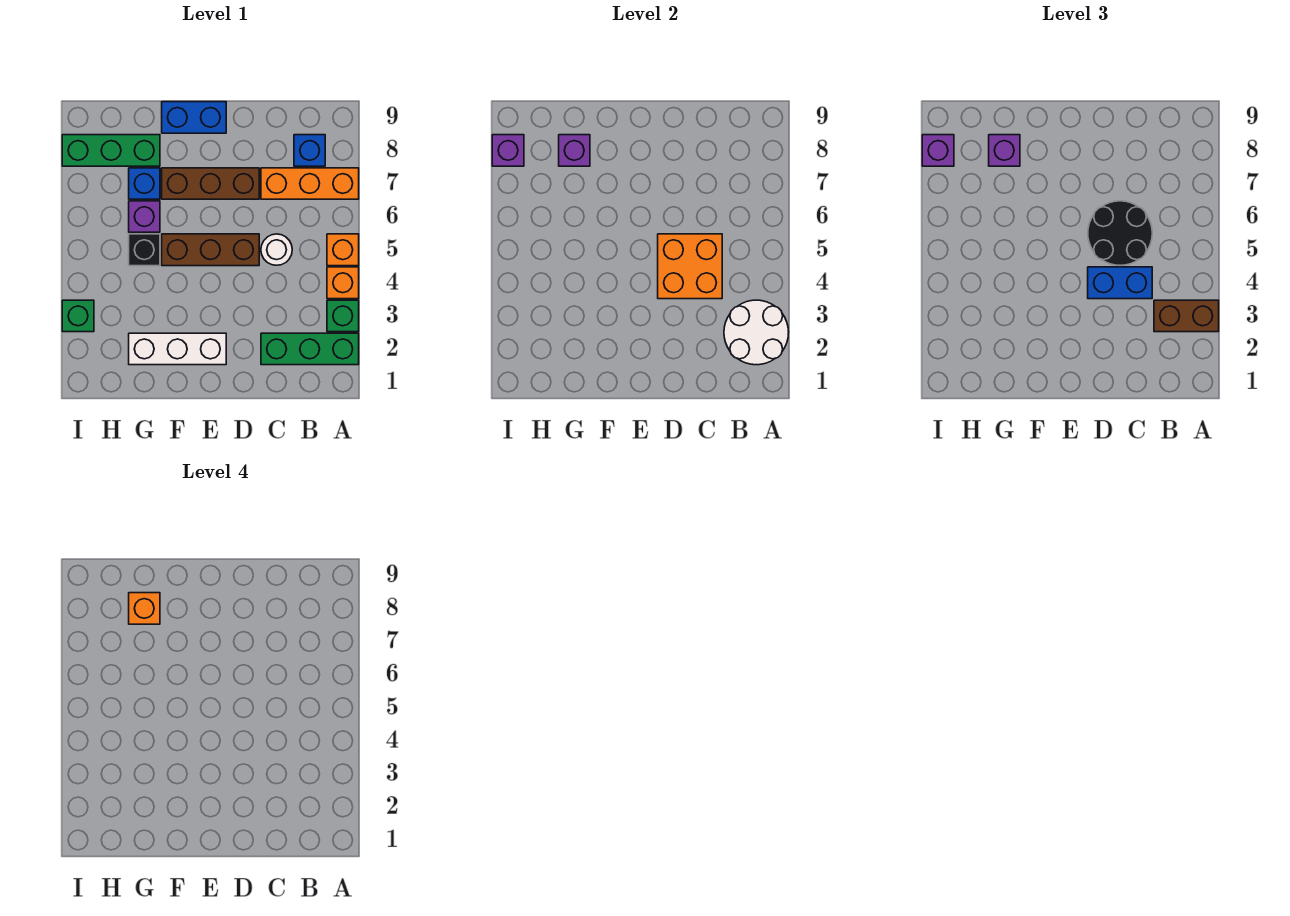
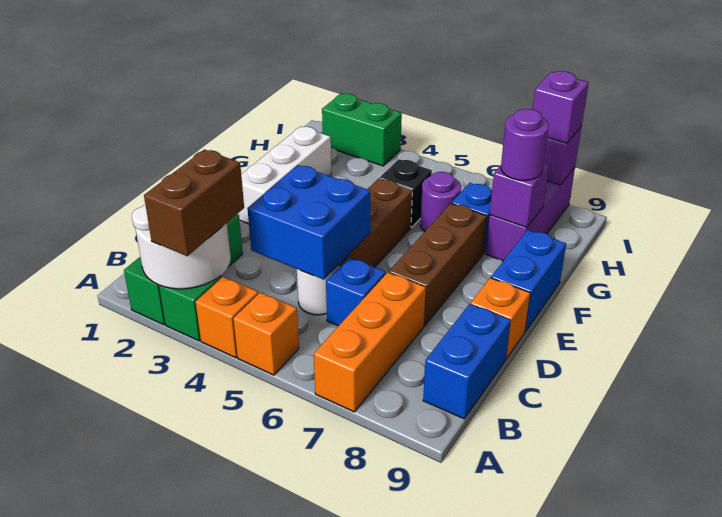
blue 1x1 brick [294,135,325,166] -> blue 1x1 brick moved to [326,257,386,326]
orange 2x2 brick [658,234,722,299] -> blue 2x2 brick [247,165,370,280]
blue 1x2 brick [1088,267,1152,299] -> blue 1x2 brick moved to [423,304,511,419]
black 2x2 round brick [1088,201,1152,265] -> none
purple 1x1 brick [129,201,160,232] -> purple 1x1 round brick [421,172,461,231]
green 1x3 brick [62,135,160,166] -> purple 1x3 brick [486,167,575,261]
purple 1x1 brick [989,135,1020,166] -> purple 1x1 round brick [501,109,549,181]
orange 1x1 brick [129,593,160,624] -> orange 1x1 brick moved to [470,278,530,359]
green 1x1 brick [62,300,94,332] -> green 1x2 brick [322,94,402,166]

